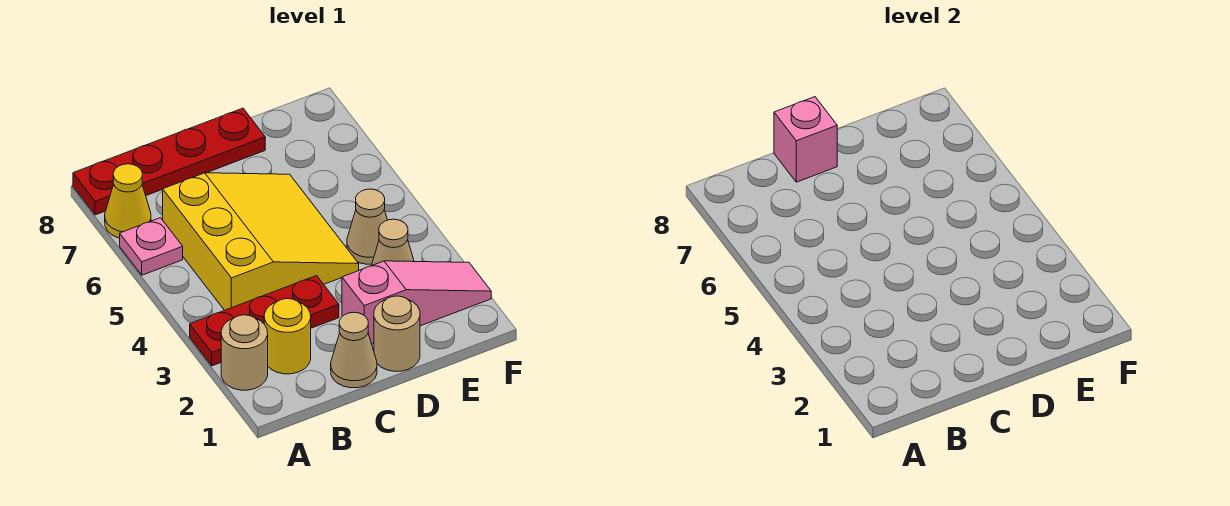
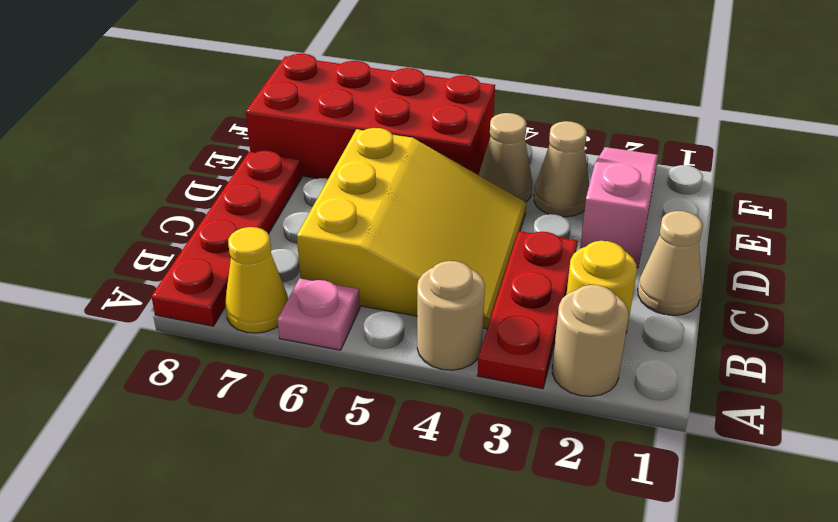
yellow 3x3 slope [163,173,359,310] -> yellow 3x3 slope turned to [297,128,526,329]
pink 1x1 brick [774,97,837,182] -> none
tan 1x1 round brick [374,296,420,371] -> tan 1x1 round brick moved to [417,261,485,370]
none -> red 2x4 brick [246,54,495,179]

